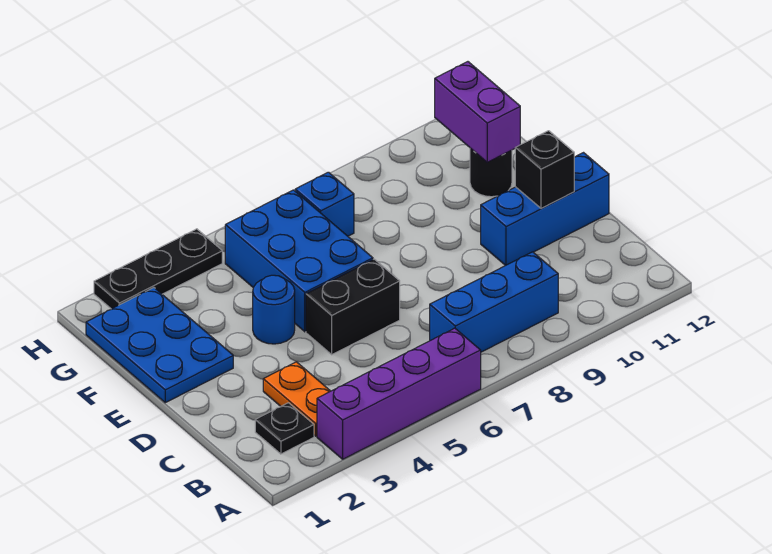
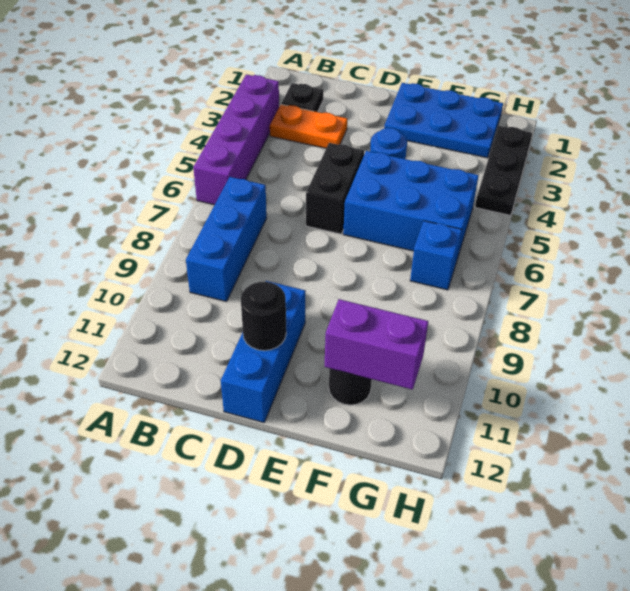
black 1x1 brick [515,131,574,209] -> black 1x1 round brick [241,282,286,351]

